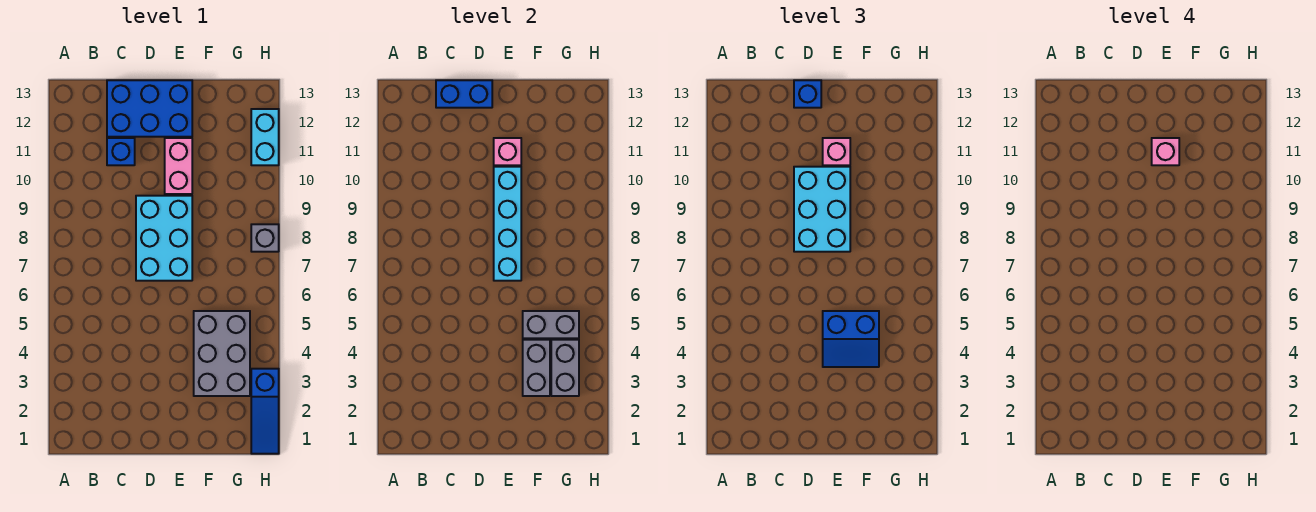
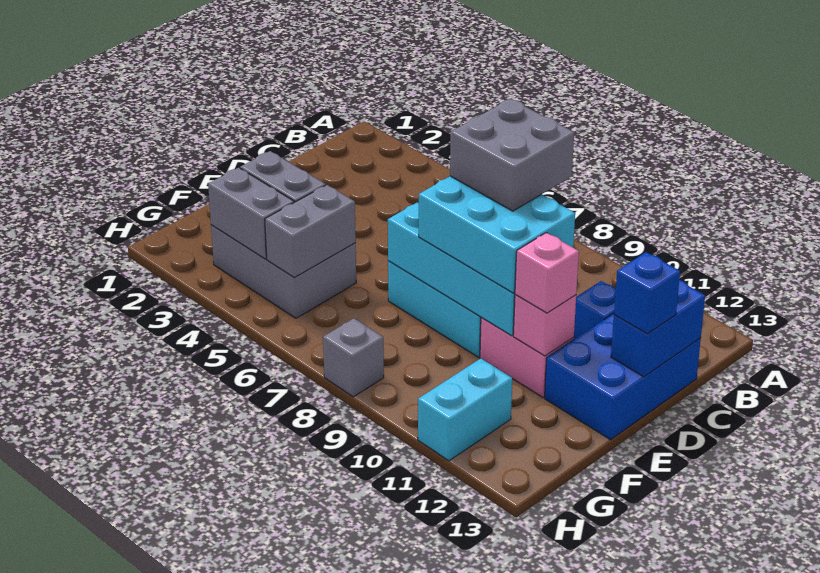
none -> grey 2x2 brick [450,99,574,211]
blue 2x2 slope [823,311,879,367] -> none
pink 1x1 brick [1152,138,1179,165] -> none
blue 1x3 slope [251,369,279,454] -> none
cyan 1x2 brick [251,109,279,165] -> cyan 1x2 brick turned to [418,358,512,461]

